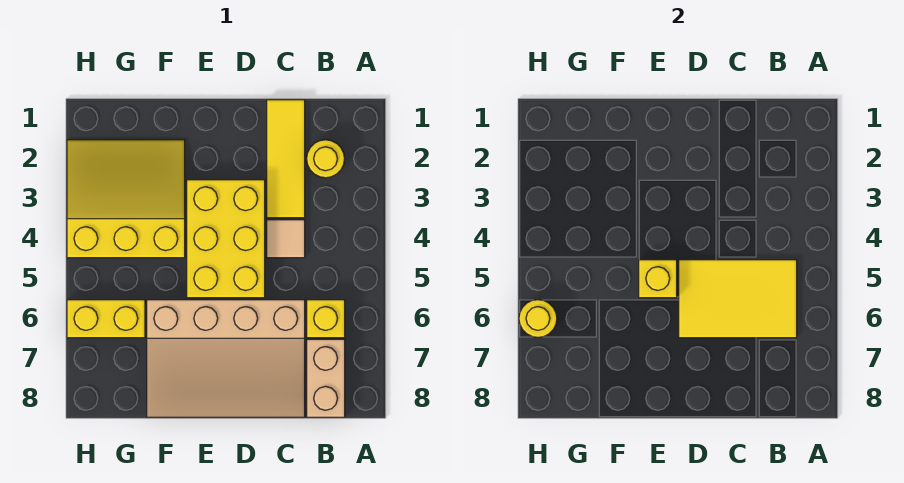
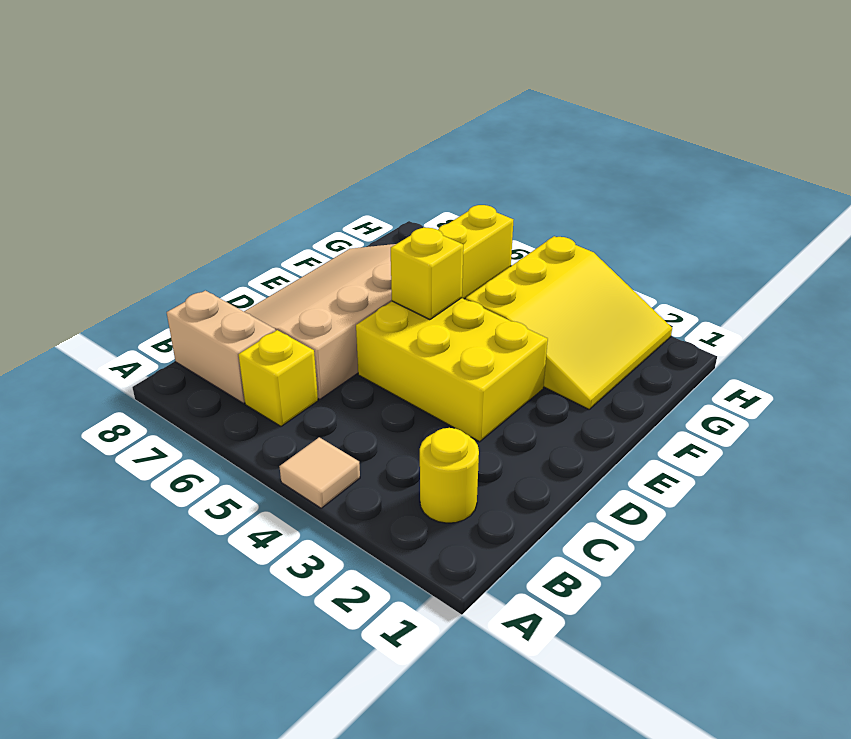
yellow 2x3 tile [679,260,797,338] -> none
yellow 1x3 tile [267,100,305,218] -> none
tan 1x1 tile [267,220,305,258] -> tan 1x1 tile moved to [279,437,360,508]
yellow 1x1 round brick [519,300,557,337] -> none

